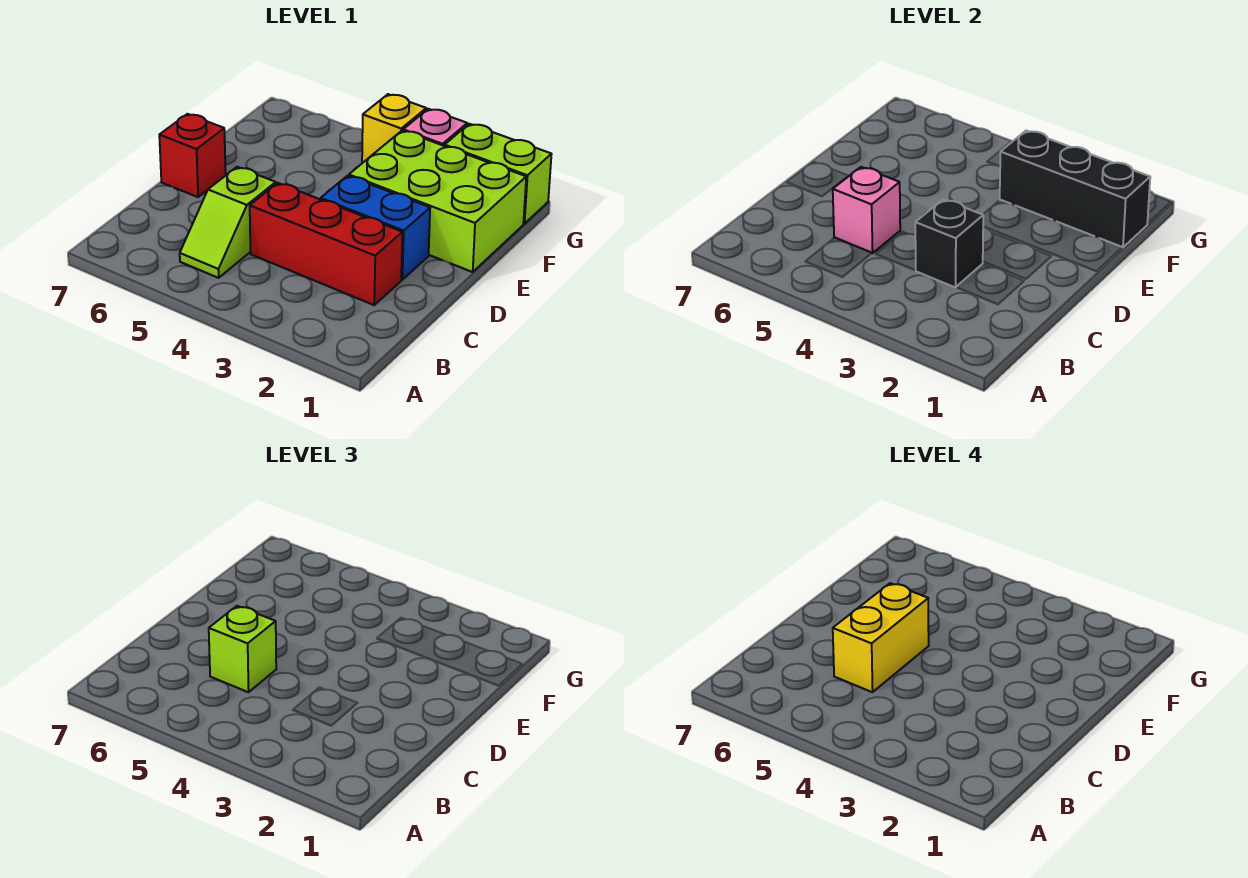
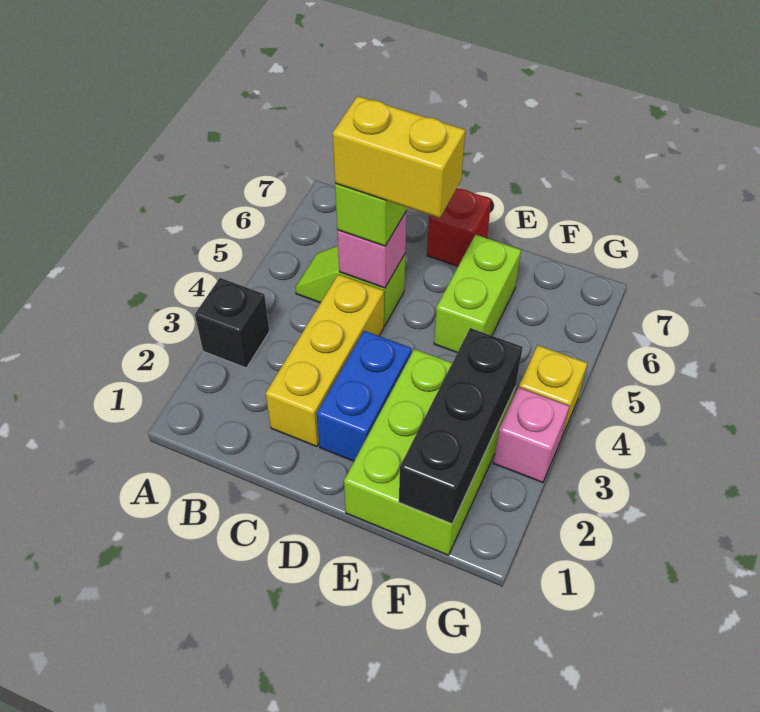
red 1x3 brick [250,183,402,305] -> yellow 1x3 brick [266,274,384,447]
black 1x1 brick [915,199,983,288] -> black 1x1 brick moved to [195,278,270,368]
lime 1x2 brick [445,124,551,224] -> lime 1x2 brick moved to [434,235,521,353]

